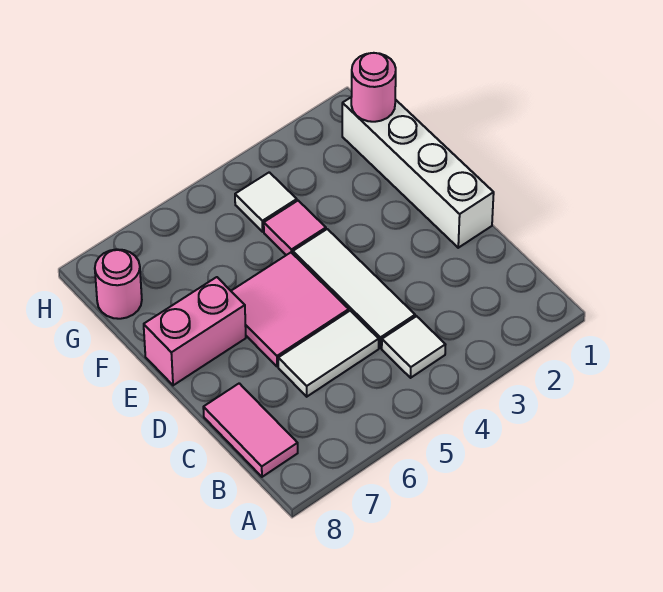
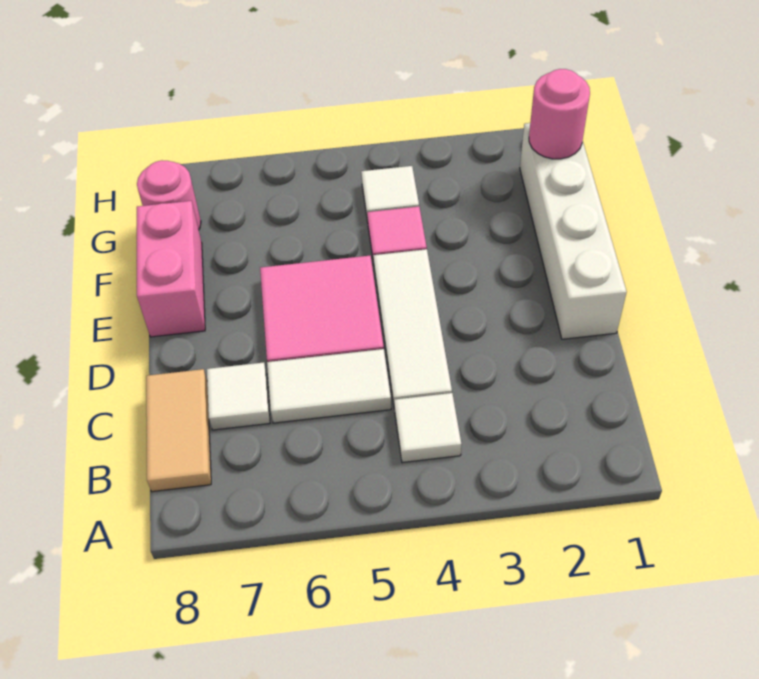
pink 1x2 tile [203,383,298,477] -> tan 1x2 tile [146,369,211,492]
none -> white 1x1 tile [207,362,270,430]
pink 1x2 brick [144,277,246,385] -> pink 1x2 brick turned to [137,201,205,337]

